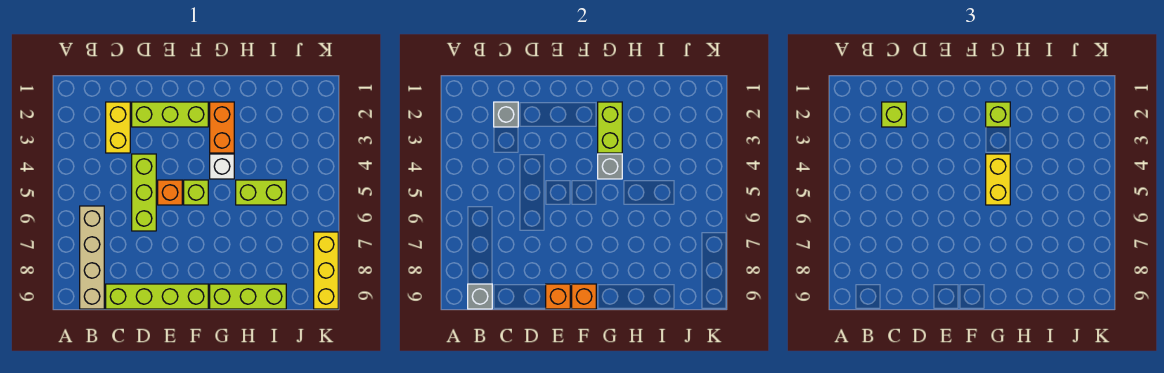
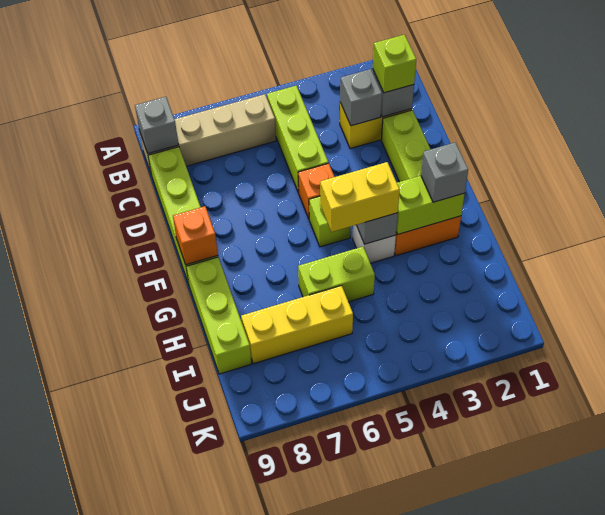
none -> grey 1x1 brick [340,69,382,126]
lime 1x3 brick [132,154,156,231] -> lime 1x3 brick turned to [267,86,328,192]
orange 1x1 brick [546,284,570,309] -> none
lime 1x1 brick [986,102,1010,127] -> grey 1x1 brick [421,143,468,202]
lime 1x2 brick [236,180,286,205] -> lime 1x2 brick turned to [298,247,375,302]
yellow 1x3 brick [314,232,338,309] -> yellow 1x3 brick moved to [241,286,353,364]

